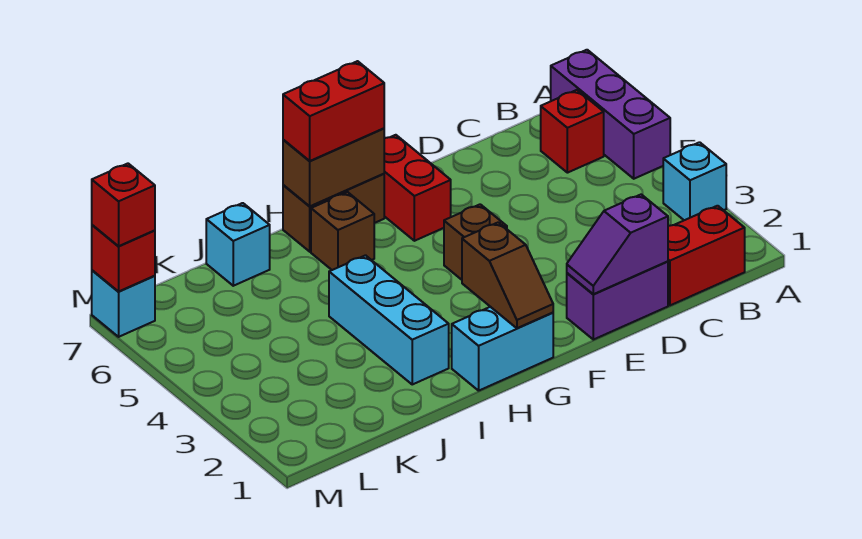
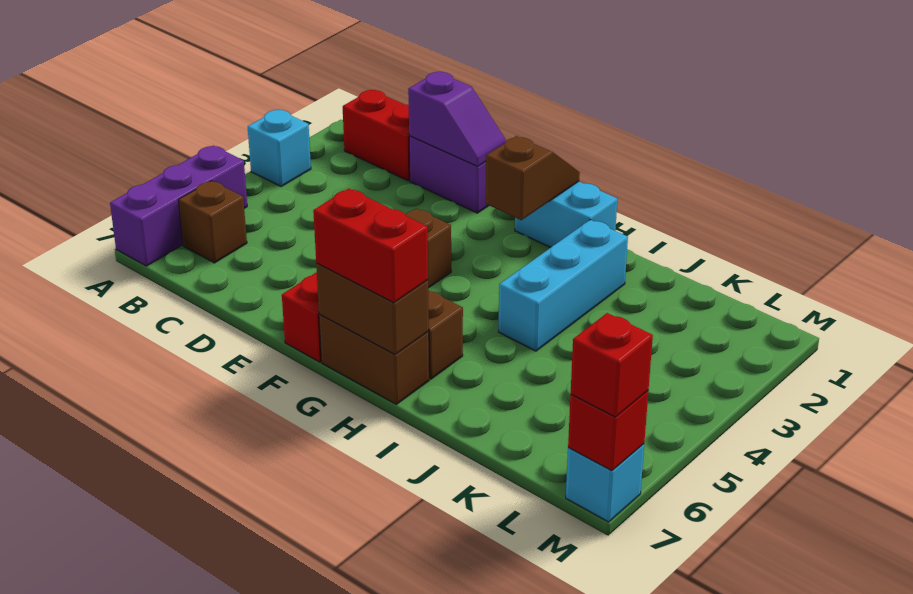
red 1x1 brick [541,90,604,173] -> brown 1x1 brick [178,181,247,263]
cyan 1x1 brick [206,203,270,286] -> none

